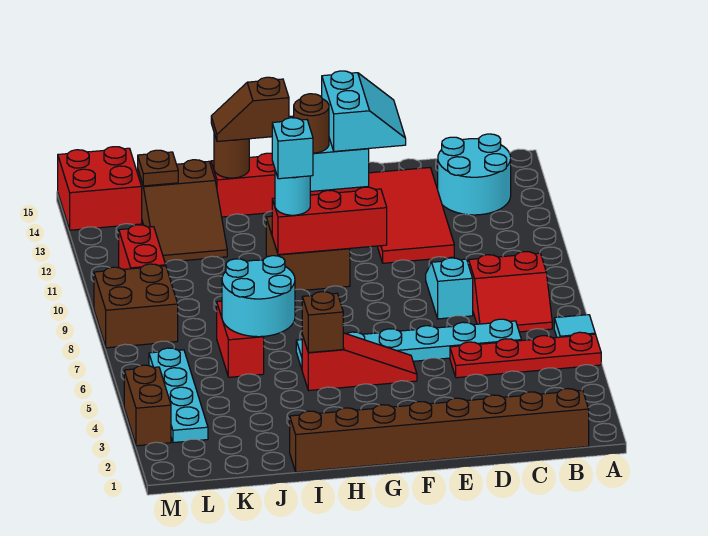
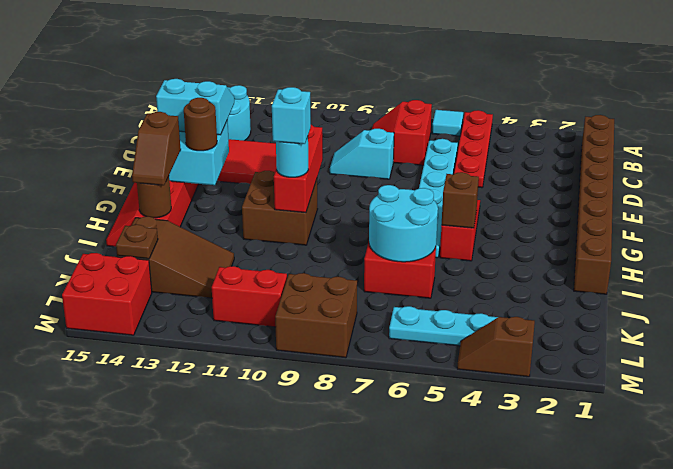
red 2x2 slope [469,252,552,332] -> red 2x2 slope turned to [372,100,432,165]
brown 1x2 brick [124,365,171,446] -> brown 1x2 slope [457,317,535,377]

